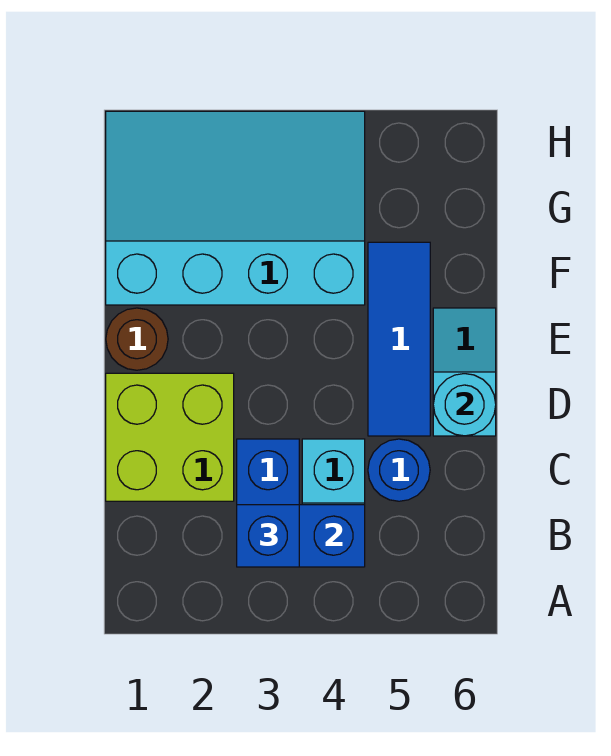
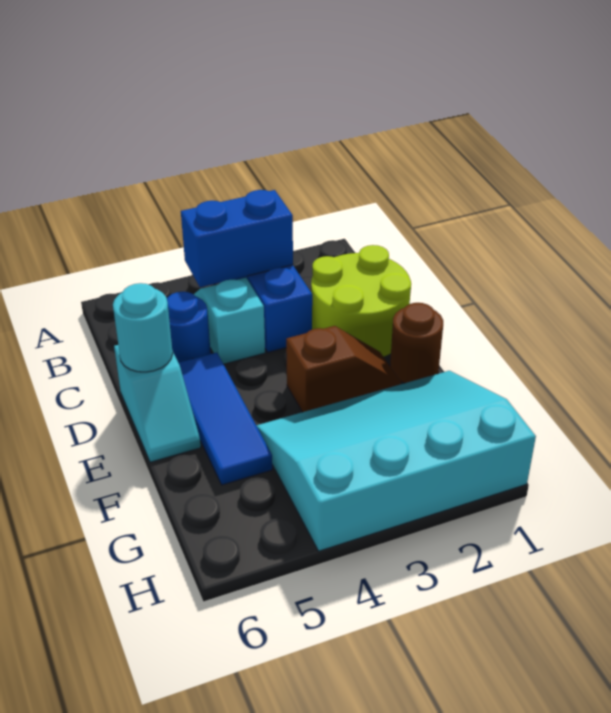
blue 1x1 brick [237,505,299,567] -> none
lime 2x2 brick [106,373,234,501] -> lime 2x2 round brick [311,245,411,357]
none -> brown 1x2 slope [286,326,401,412]
cyan 3x4 slope [106,111,365,305] -> cyan 3x4 slope turned to [256,371,536,551]

